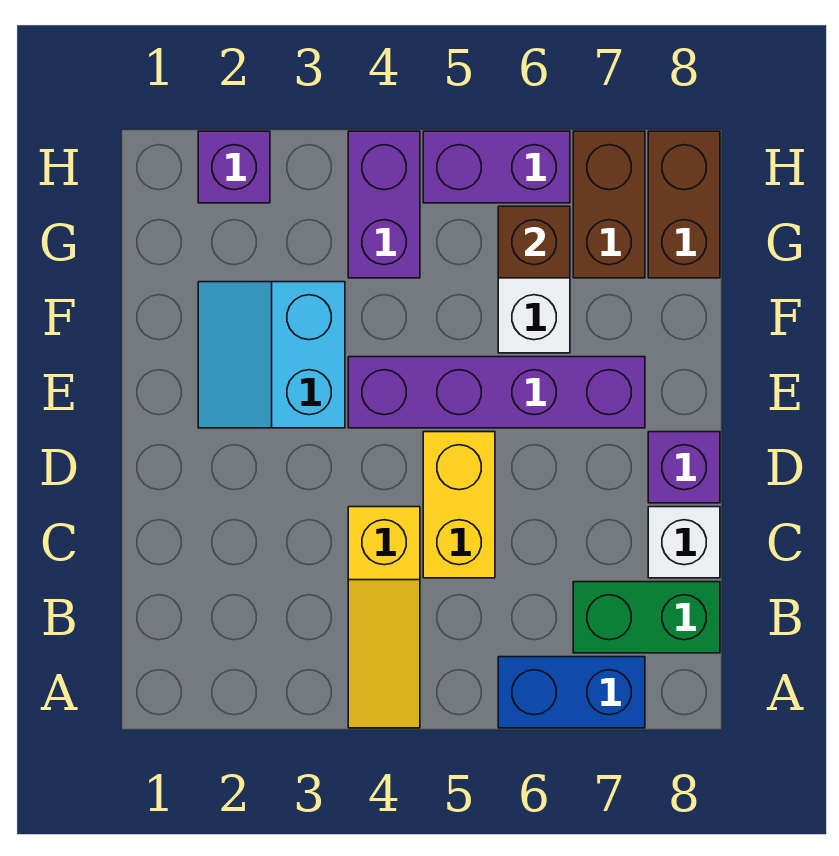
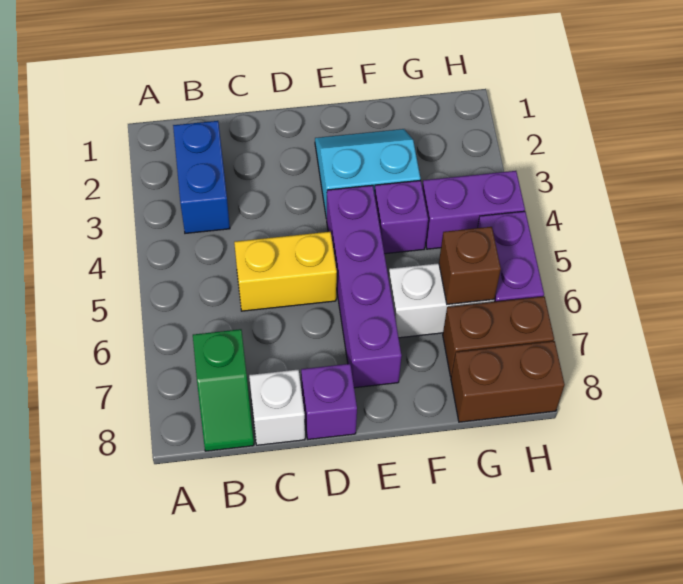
yellow 1x3 slope [348,507,420,728] -> none
blue 1x2 brick [498,657,645,728] -> blue 1x2 brick moved to [173,121,230,233]
green 1x2 brick [573,582,720,653] -> green 1x2 slope [193,329,254,451]
purple 1x1 brick [198,131,270,203] -> purple 1x1 brick moved to [375,180,428,254]

